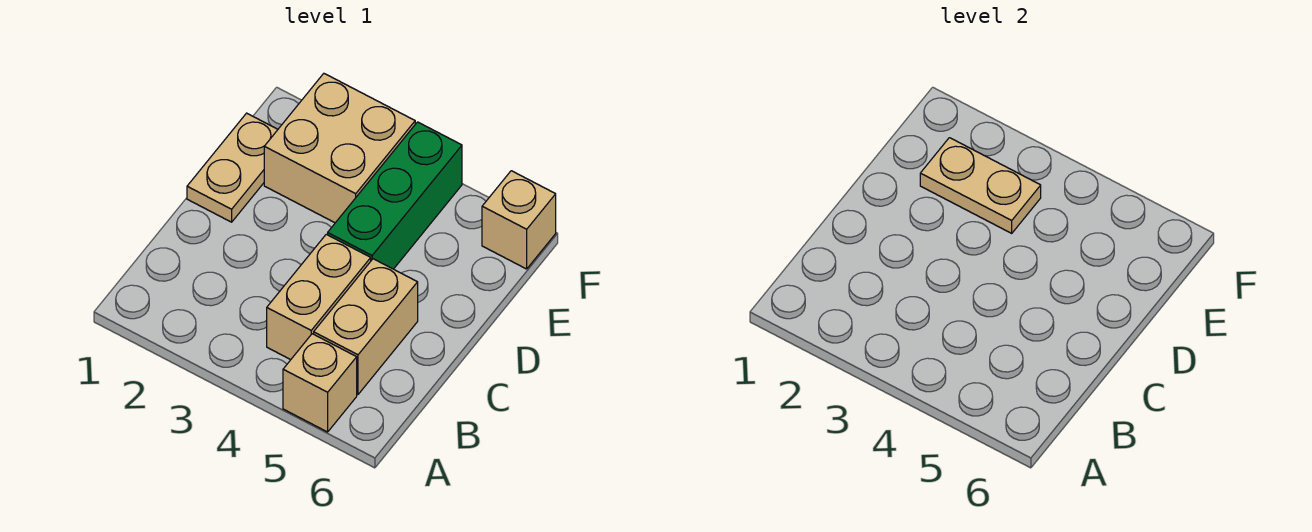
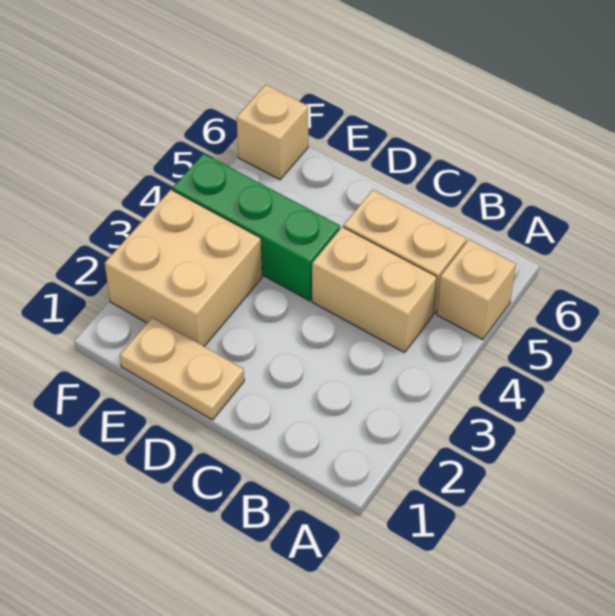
tan 1x2 plate [920,138,1041,233] -> none

